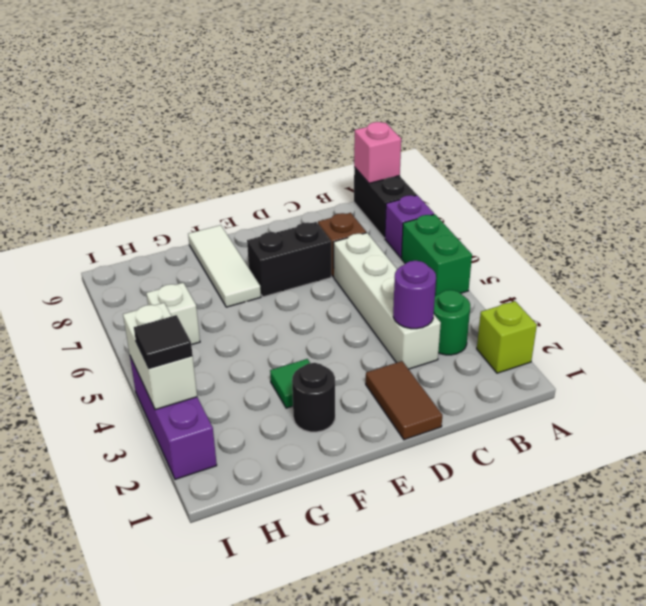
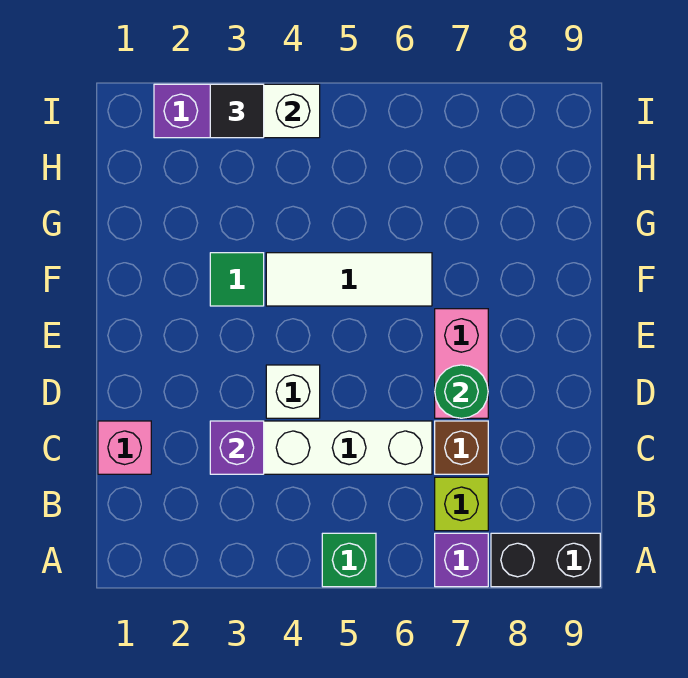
lime 1x1 brick [477,301,537,373] -> lime 1x1 brick moved to [435,477,488,531]
green 1x2 brick [401,214,472,296] -> green 1x1 brick [322,533,376,587]
pink 1x1 brick [354,122,401,183] -> pink 1x1 brick moved to [98,421,151,474]
green 1x1 round brick [434,290,470,355] -> green 1x1 round brick moved to [435,365,488,418]
purple 1x1 round brick [393,261,436,329] -> purple 1x1 brick [210,421,264,474]
brown 1x2 tile [366,361,442,440] -> none
black 1x2 brick [247,222,331,297] -> pink 1x2 brick [435,309,488,418]
black 1x1 round brick [292,363,335,432] -> none
white 1x3 tile [188,225,261,307] -> white 1x3 tile moved to [266,253,432,306]
white 1x1 brick [146,283,200,345] -> white 1x1 brick moved to [266,365,320,418]

